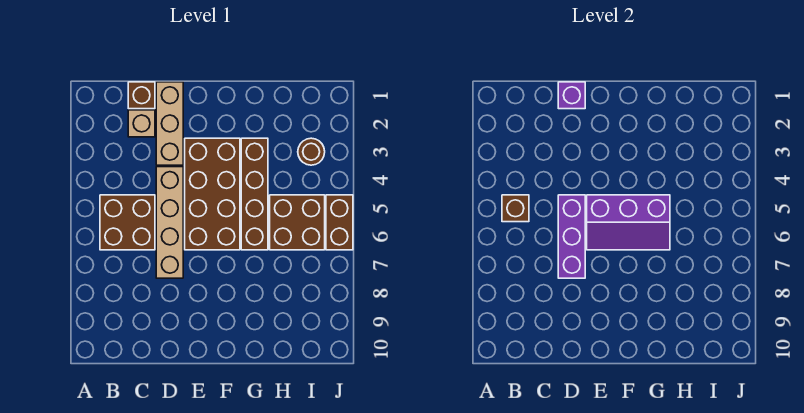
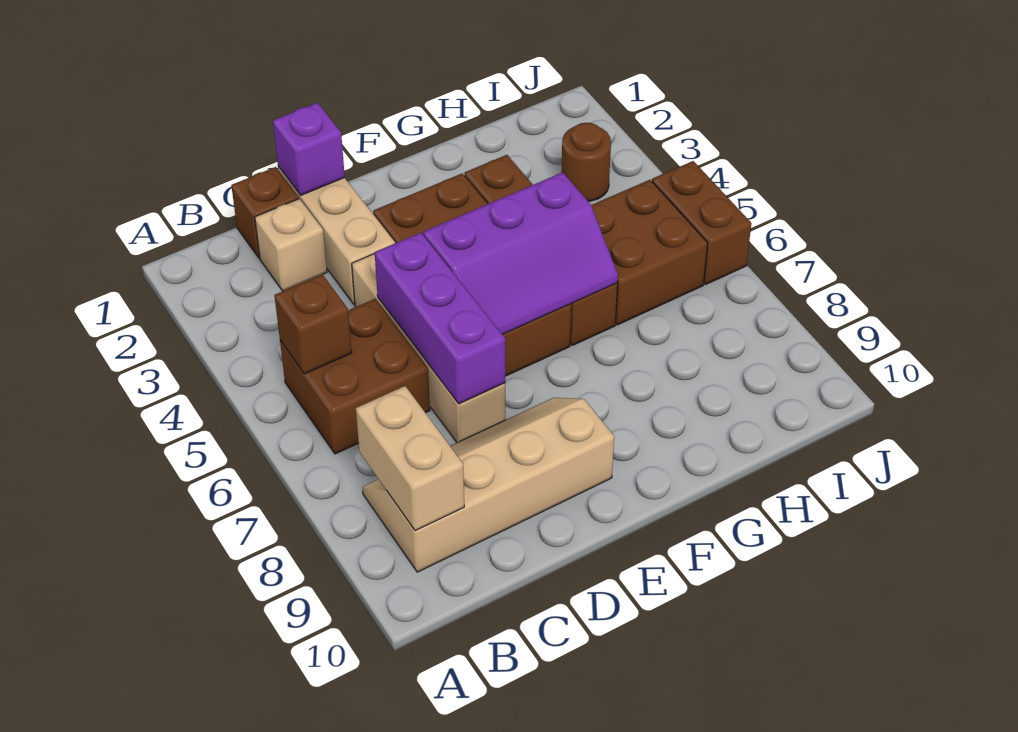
none -> tan 2x4 slope [362,398,614,572]
none -> tan 1x2 brick [356,386,464,531]

